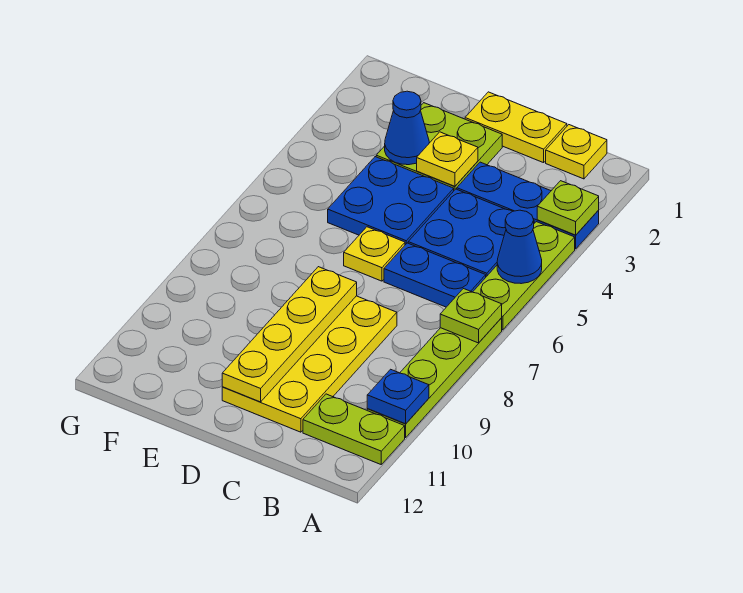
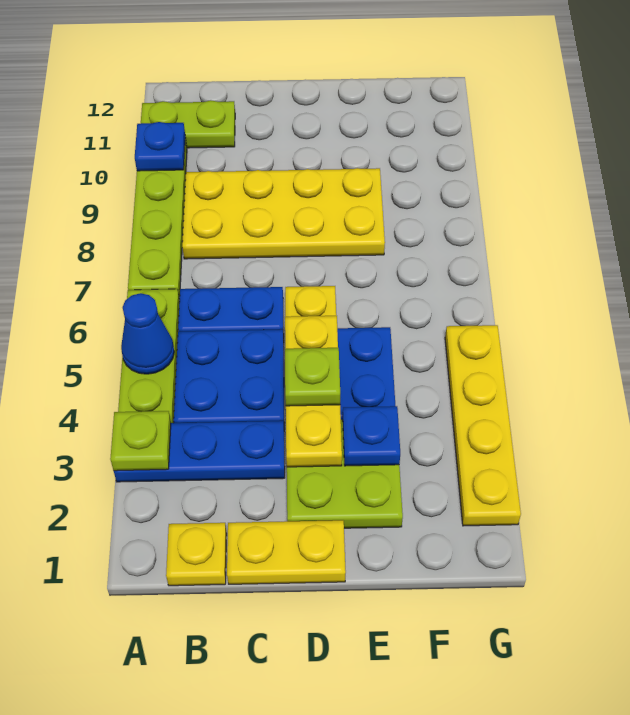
lime 1x1 plate [440,289,502,343] -> lime 1x1 plate moved to [285,348,340,406]
yellow 2x4 plate [222,296,397,432] -> yellow 2x4 plate turned to [182,168,385,259]
yellow 1x1 plate [417,132,478,186] -> yellow 1x3 plate [285,316,342,467]
yellow 1x4 plate [222,267,357,402] -> yellow 1x4 plate moved to [445,325,521,526]
blue 1x1 cone [385,91,429,165] -> blue 1x1 plate [343,406,400,466]

